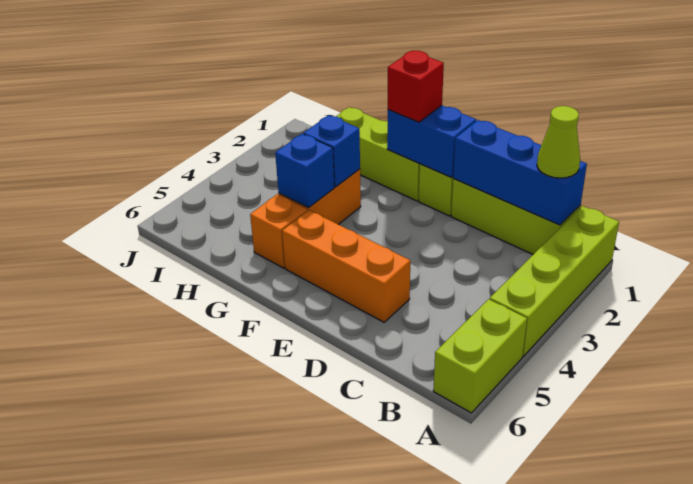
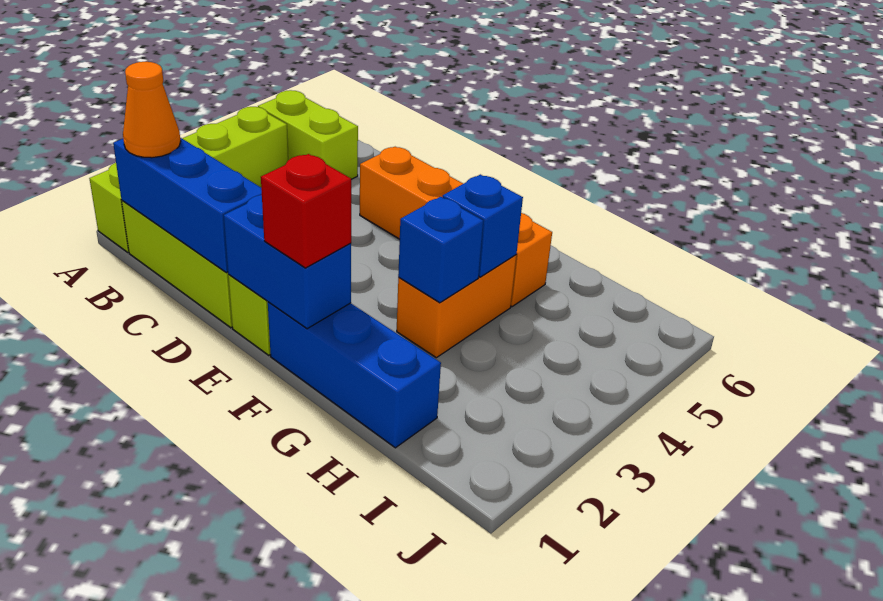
lime 1x2 brick [433,299,527,413] -> lime 1x2 brick turned to [258,90,358,179]
lime 1x1 cone [537,106,580,178] -> orange 1x1 cone [123,62,181,158]
lime 1x3 brick [336,107,420,201] -> blue 1x3 brick [268,302,441,448]

